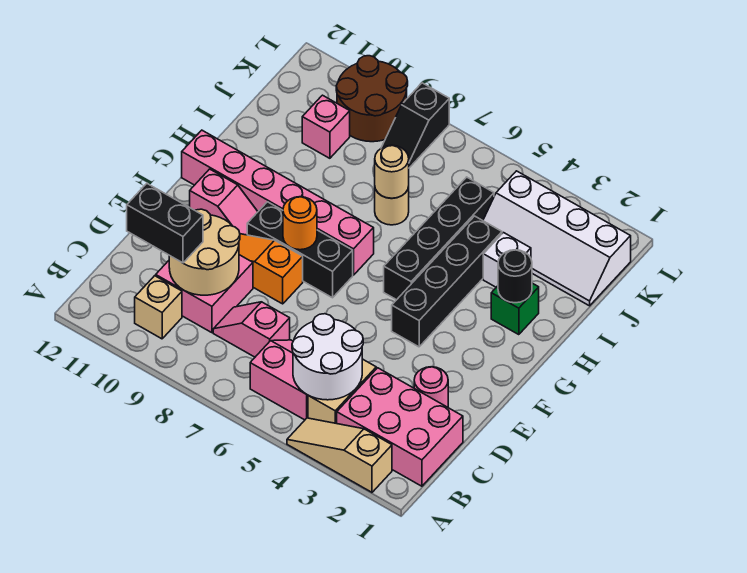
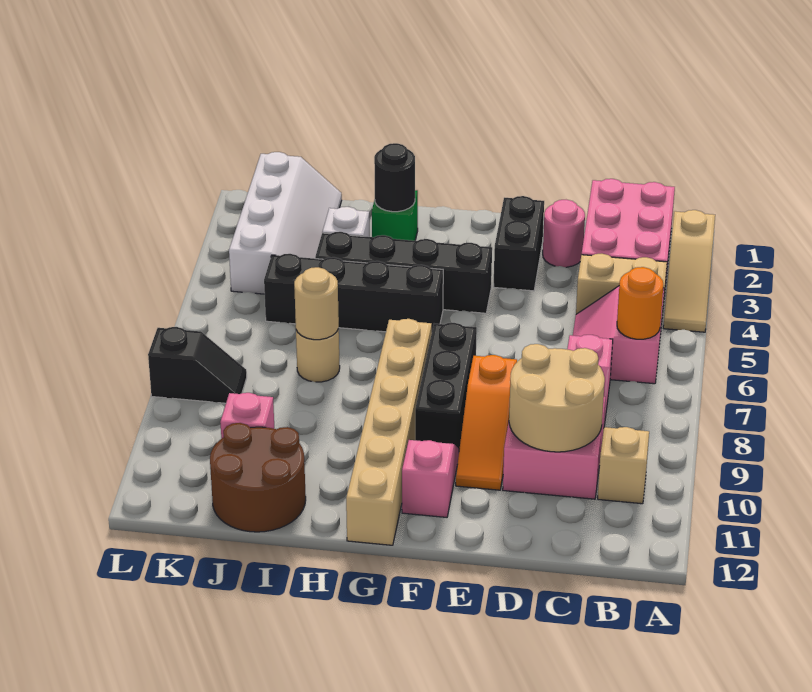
white 2x2 round brick [292,314,363,400] -> none
black 1x2 brick [127,184,203,263] -> black 1x2 brick moved to [493,196,544,291]
orange 1x1 round brick [283,197,317,250] -> orange 1x1 round brick moved to [617,267,663,339]
pink 1x6 brick [182,130,374,275] -> tan 1x6 brick [346,319,432,545]
brown 2x2 round brick [336,56,408,142] -> brown 2x2 round brick moved to [210,423,306,532]

